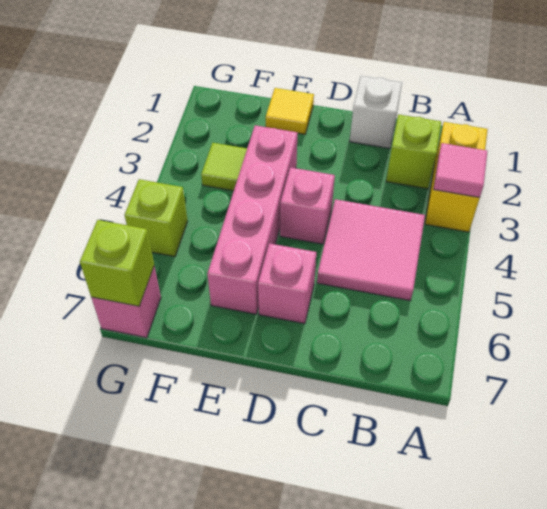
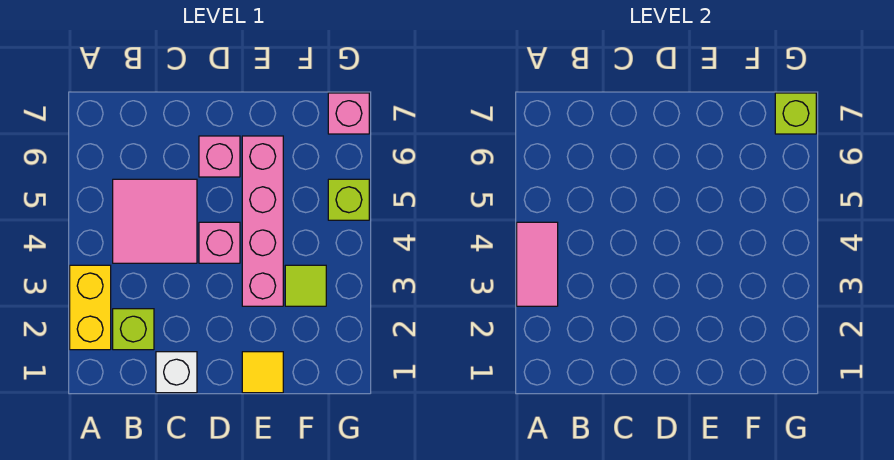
pink 1x1 tile [433,143,487,198] -> pink 1x2 tile [517,222,558,306]

